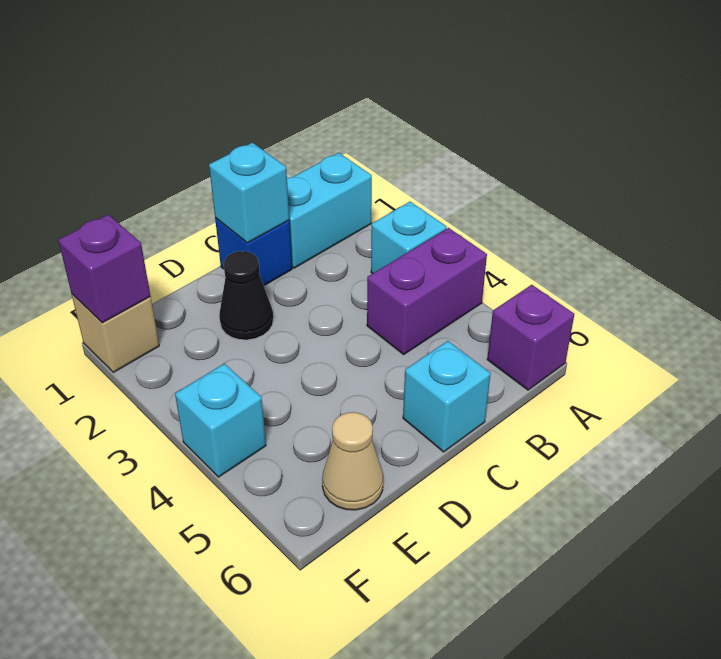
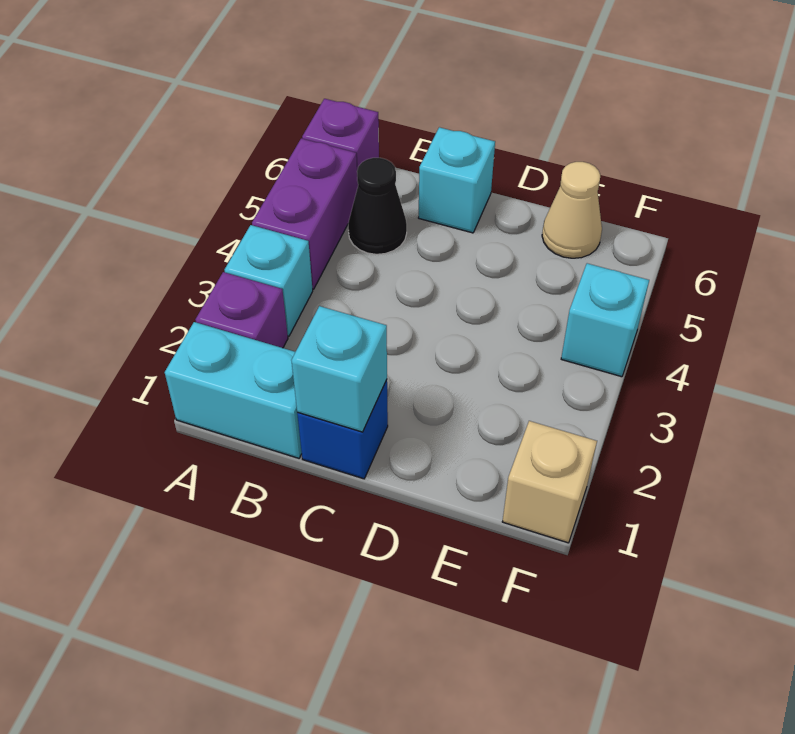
purple 1x2 brick [367,228,487,354] -> purple 1x2 brick turned to [252,138,358,289]
black 1x1 cone [219,251,273,340] -> black 1x1 cone moved to [348,158,407,254]
purple 1x1 brick [58,214,150,323] -> purple 1x1 brick moved to [195,272,288,348]

